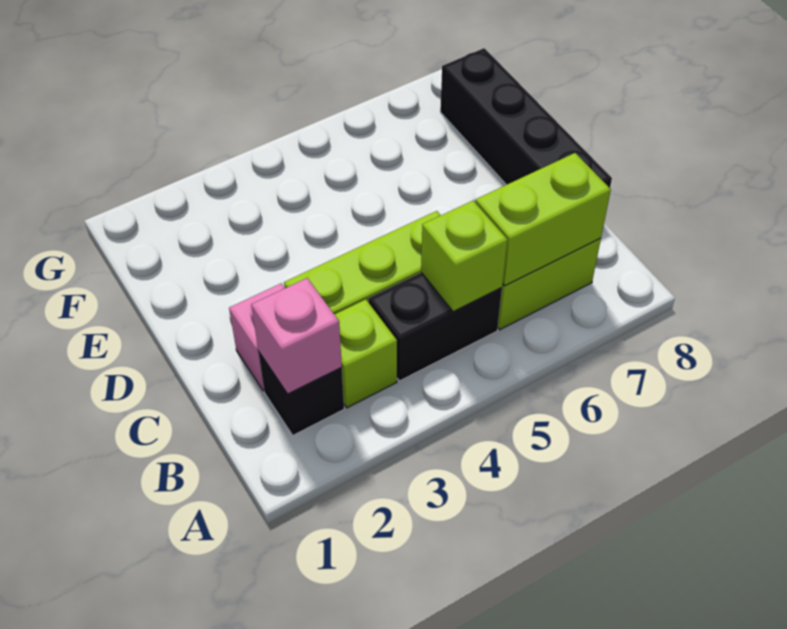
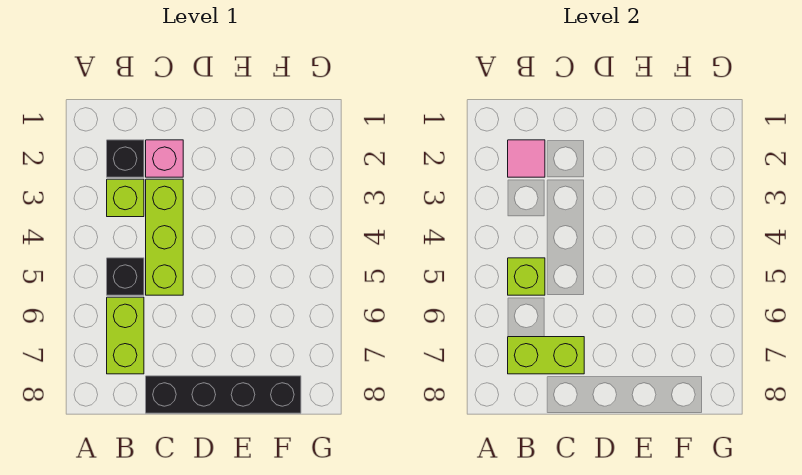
pink 1x1 brick [251,278,342,394] -> pink 1x1 tile [508,140,545,177]
black 1x2 brick [368,273,502,381] -> black 1x1 brick [107,258,144,295]
lime 1x2 brick [476,153,611,286] -> lime 1x2 brick turned to [508,337,584,374]

